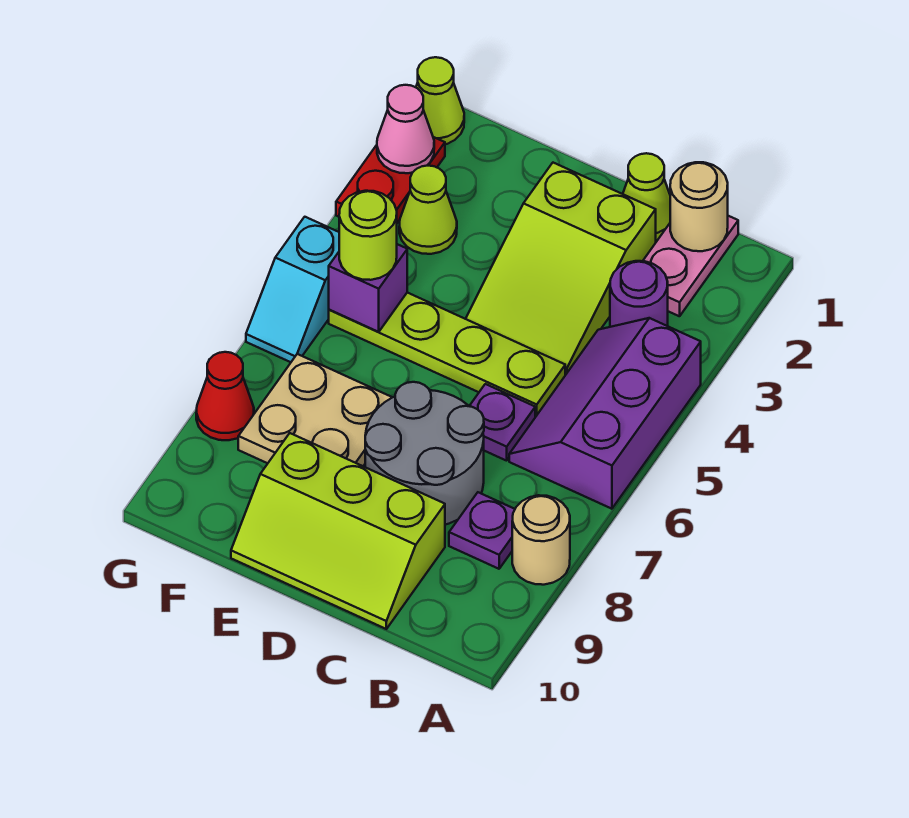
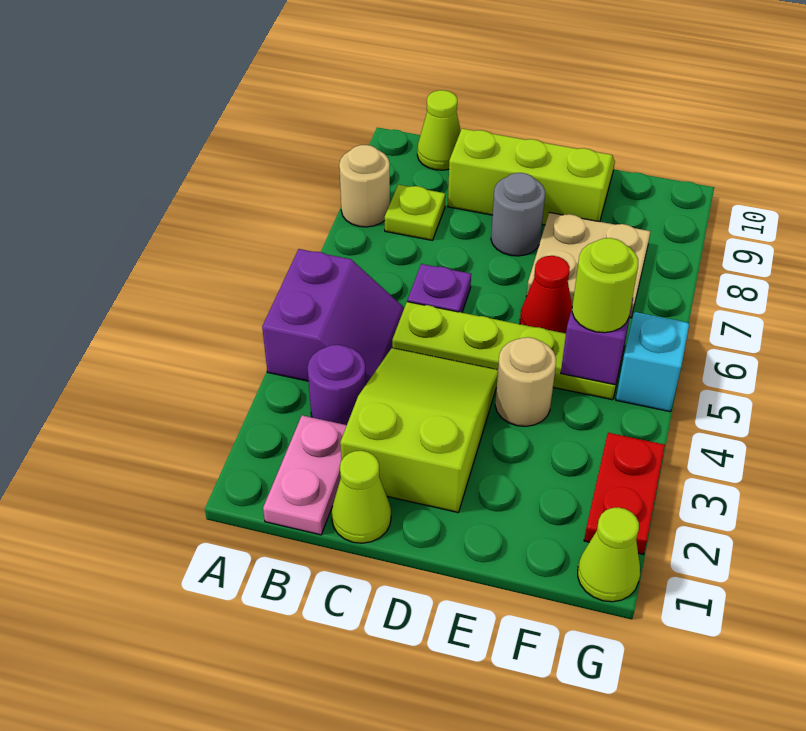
purple 2x3 slope [509,318,701,509] -> purple 2x2 slope [262,249,404,384]
tan 1x1 round brick [670,162,728,251] -> tan 1x1 round brick moved to [495,337,556,426]
purple 1x1 plate [449,492,515,569] -> lime 1x1 plate [385,185,445,240]
grey 2x2 round brick [365,382,484,525] -> grey 1x1 round brick [491,173,545,256]
lime 1x1 cone [399,166,457,254] -> lime 1x1 cone moved to [417,90,461,170]
pink 1x1 cone [377,85,434,173] -> none
red 1x1 cone [196,352,254,440] -> red 1x1 cone moved to [520,256,572,333]

